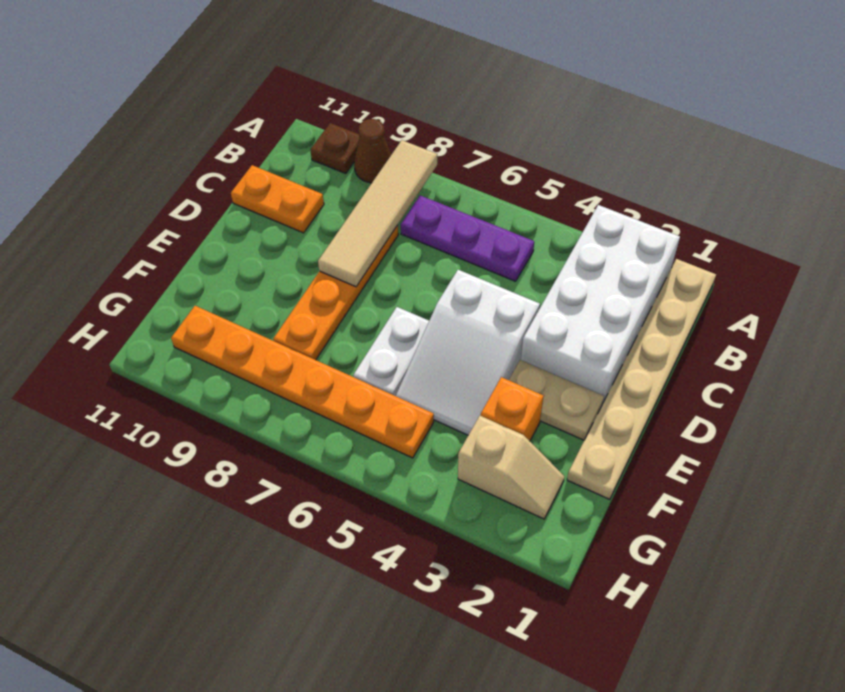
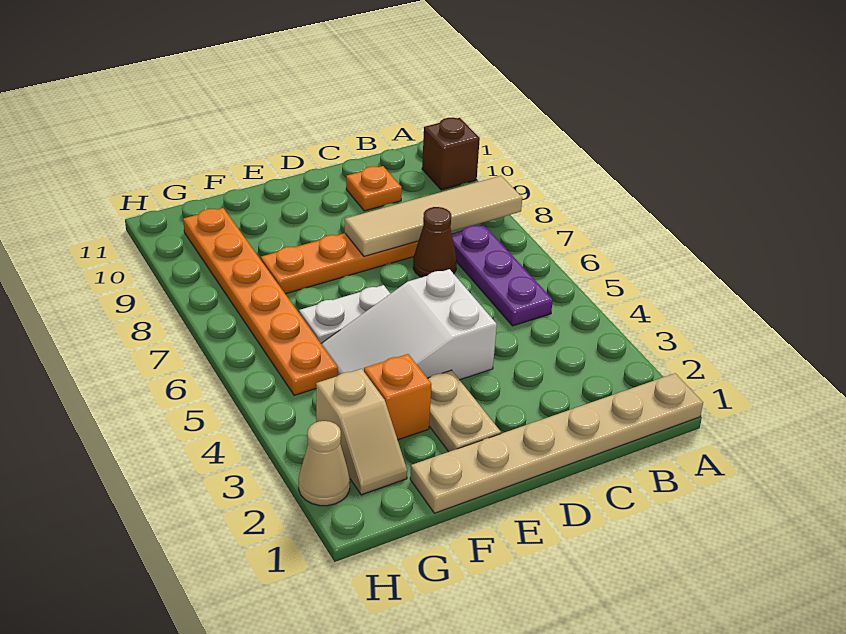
white 2x4 brick [521,205,680,402] -> none
brown 1x1 cone [354,119,391,183] -> brown 1x1 cone moved to [413,207,457,277]
brown 1x1 plate [310,123,359,173] -> brown 1x1 brick [422,118,480,190]
orange 1x2 plate [231,165,324,233] -> orange 1x1 plate [346,166,402,211]
none -> tan 1x1 cone [299,421,350,506]

